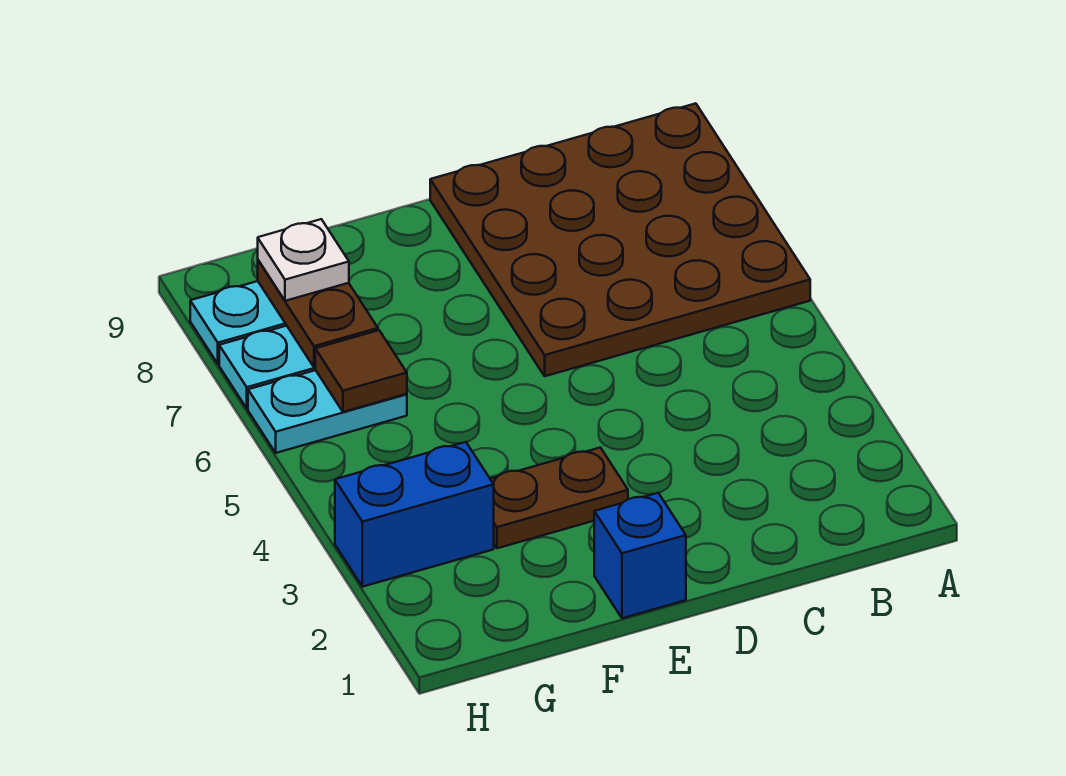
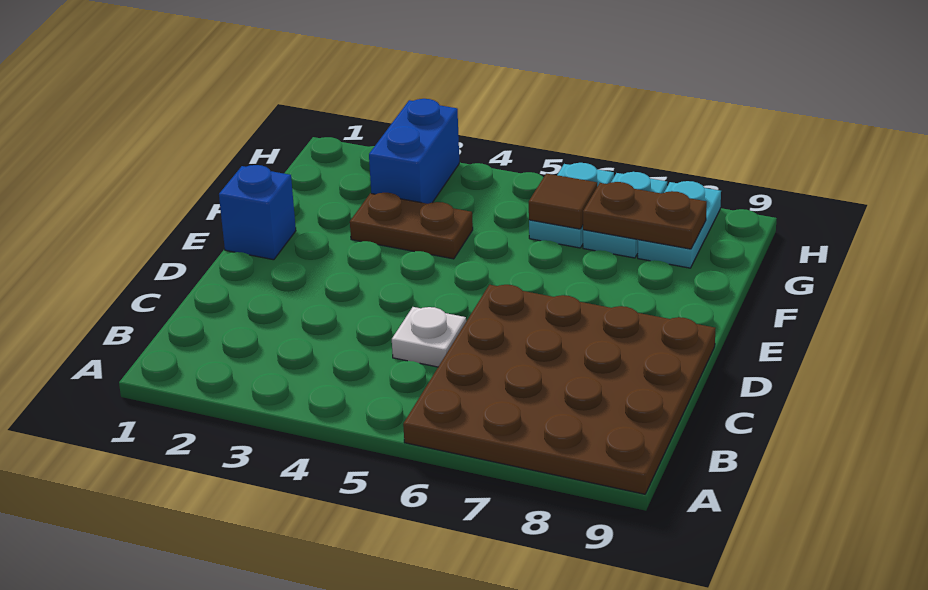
brown 1x2 plate [490,448,628,548] -> brown 1x2 plate turned to [350,193,473,259]
white 1x1 plate [258,219,349,301] -> white 1x1 plate moved to [392,307,466,367]

